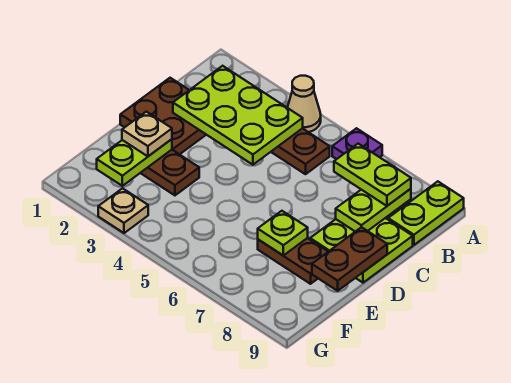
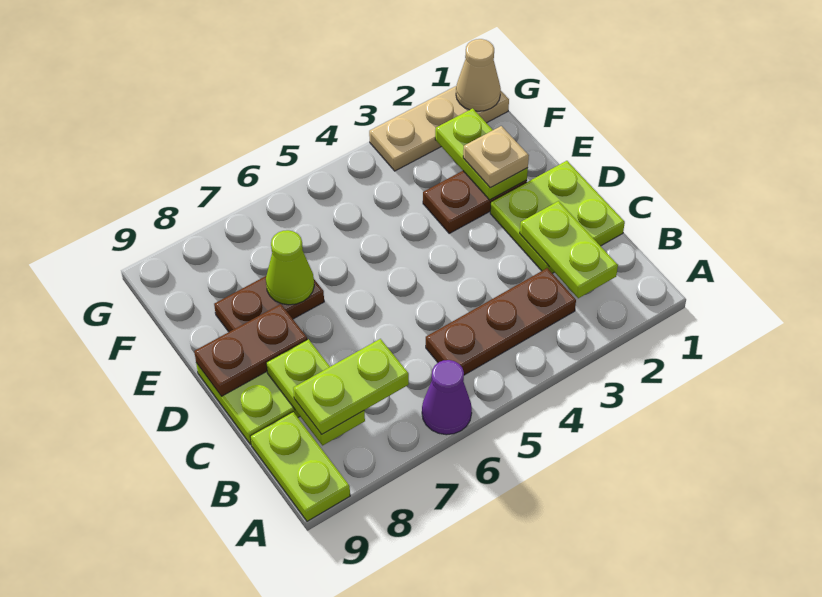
tan 1x1 cone [287,76,321,132] -> tan 1x1 cone moved to [456,39,501,111]
purple 1x1 plate [332,128,382,159] -> purple 1x1 cone [422,360,472,435]
lime 2x3 plate [173,66,303,165] -> lime 1x2 plate [520,201,618,298]
brown 2x2 plate [120,78,206,155] -> lime 2x2 plate [490,161,625,273]
brown 1x2 plate [312,227,387,291] -> brown 1x2 plate turned to [194,304,307,396]
lime 1x1 plate [258,211,308,255] -> lime 1x1 cone [266,230,314,305]
tan 1x1 plate [98,188,148,233] -> tan 1x3 plate [369,86,509,171]

